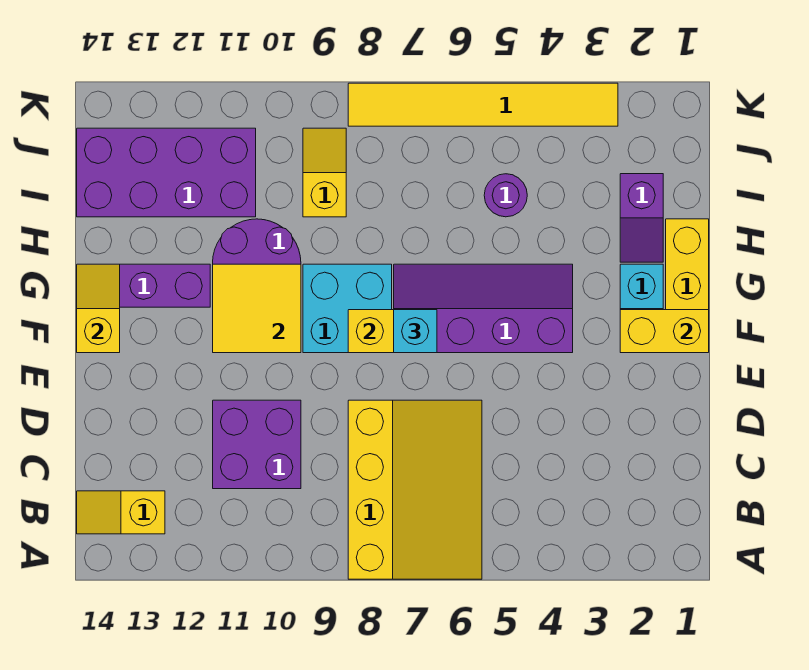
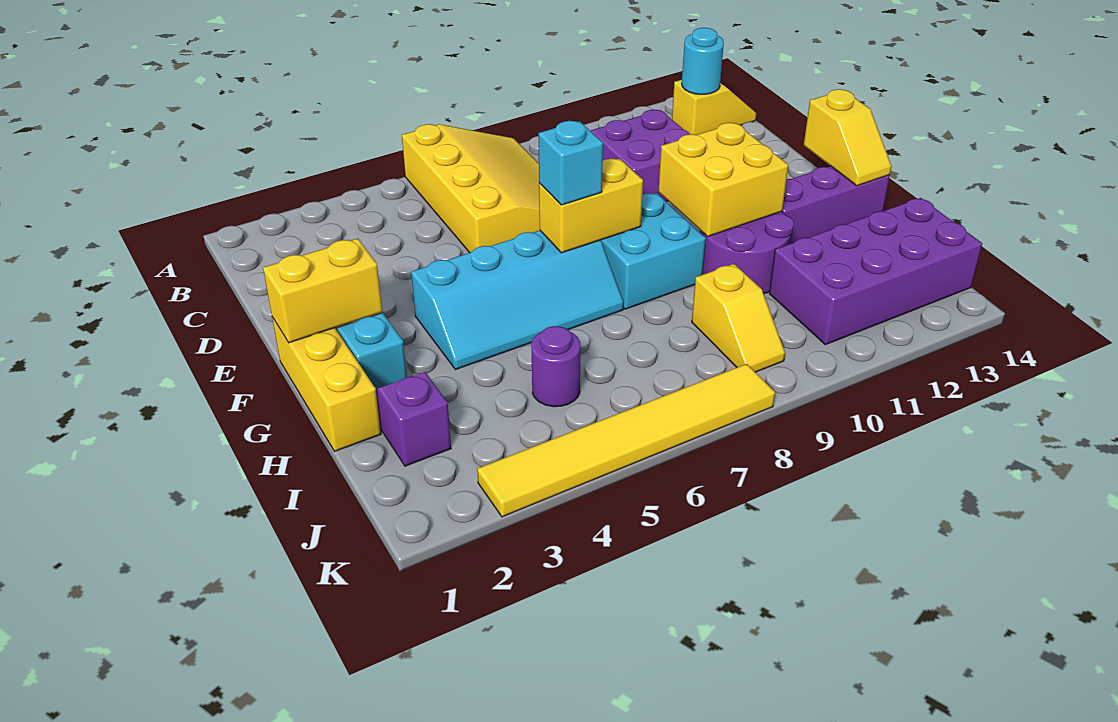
yellow 3x4 slope [348,400,482,579] -> yellow 3x4 slope turned to [402,124,540,253]
none -> cyan 1x1 round brick [682,28,724,94]
purple 2x4 slope [394,264,573,353] -> cyan 2x4 slope [411,230,624,370]
yellow 2x2 tile [213,264,301,353] -> yellow 2x2 brick [658,123,788,237]

